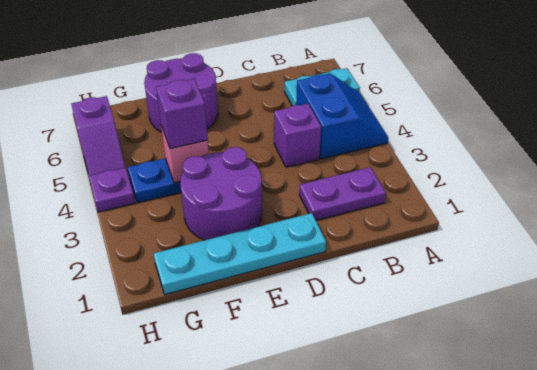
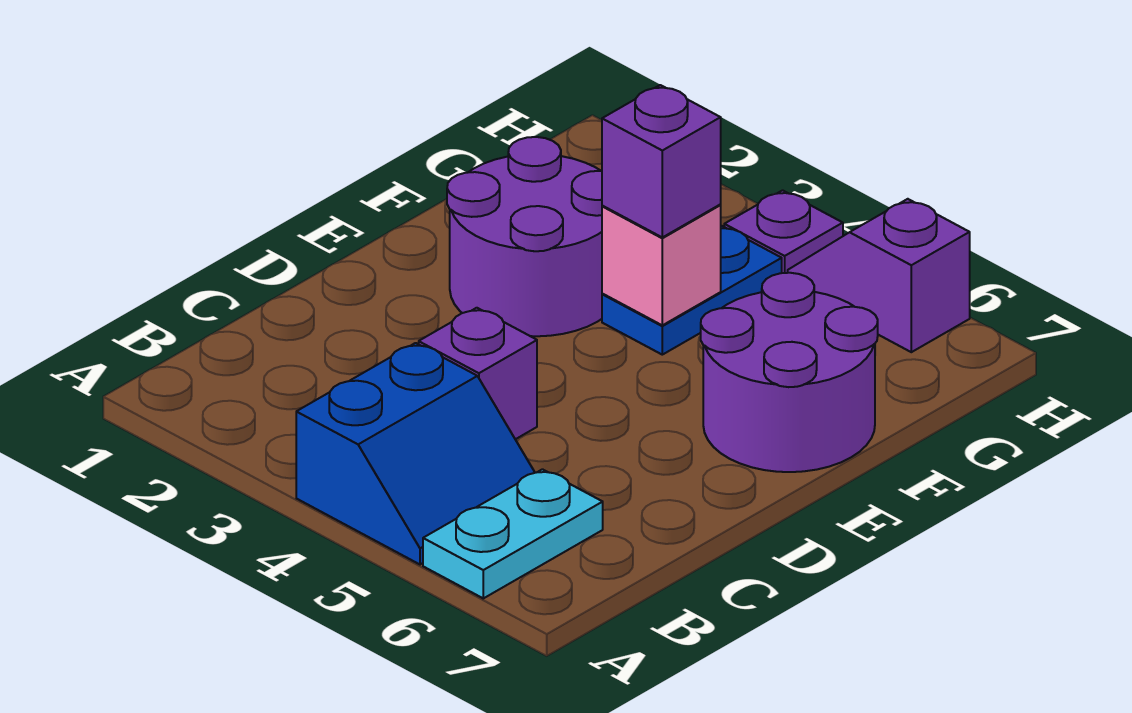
blue 2x2 slope [296,73,388,159] -> blue 2x2 slope turned to [296,343,535,564]
purple 1x2 plate [299,167,386,220] -> none
cyan 1x4 plate [154,213,326,295] -> none

